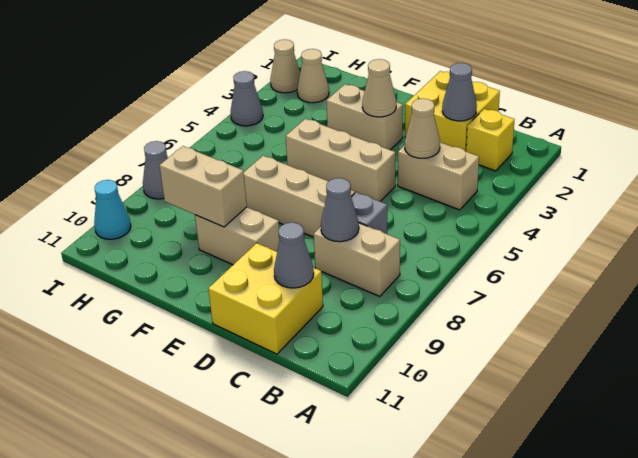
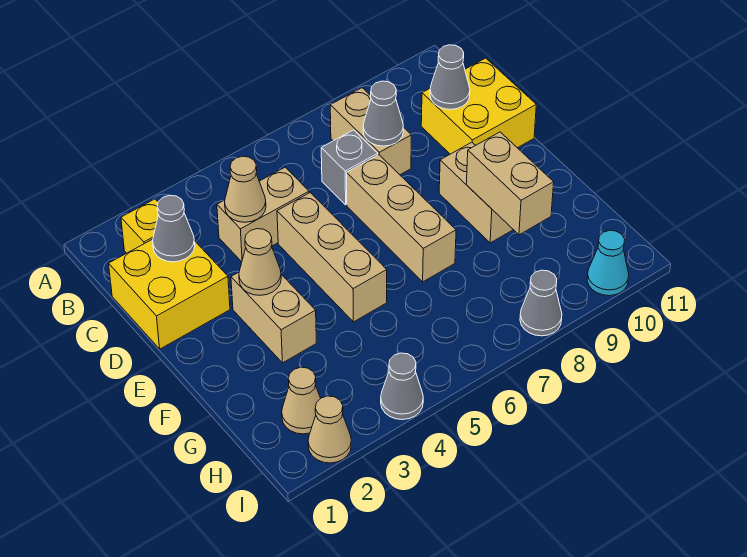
tan 1x2 brick [398,142,479,210] -> tan 1x2 brick turned to [217,167,309,262]

